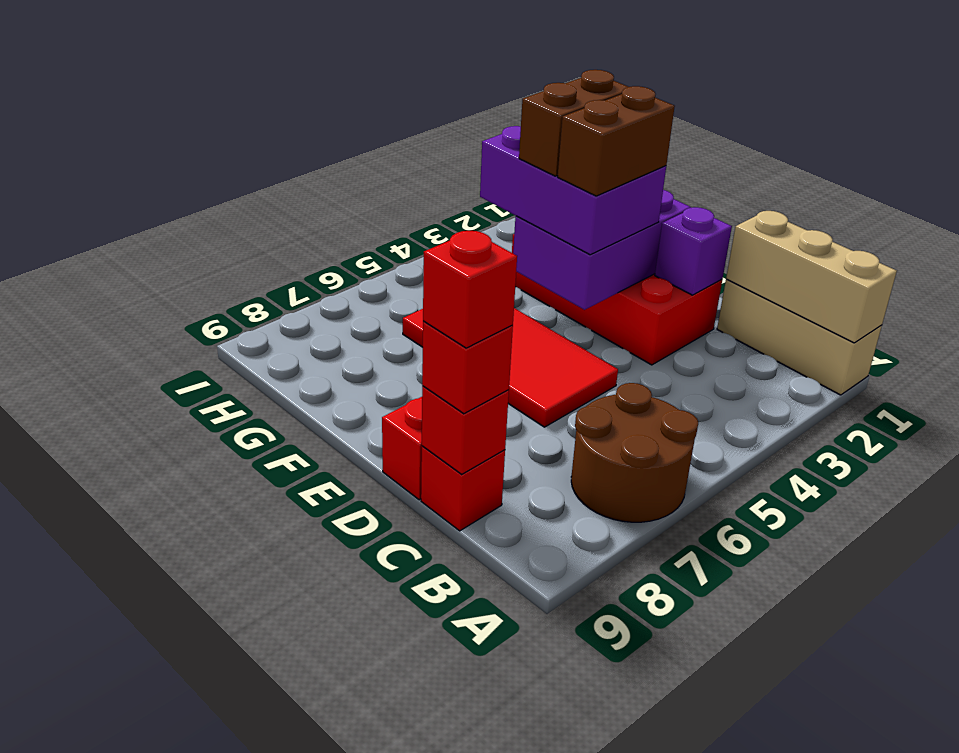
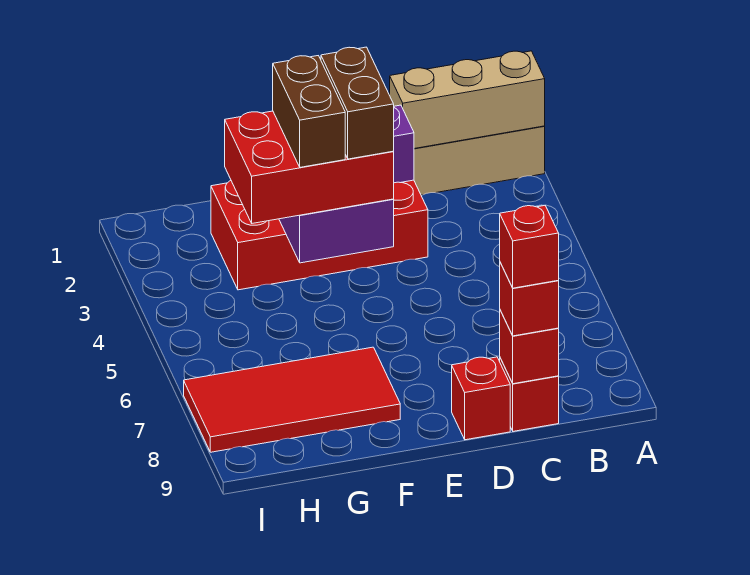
brown 2x2 round brick [571,383,698,522] -> none
red 2x4 tile [403,308,618,427] -> red 2x4 tile moved to [184,347,400,452]
purple 2x3 brick [480,126,666,255] -> red 2x3 brick [225,111,394,223]

